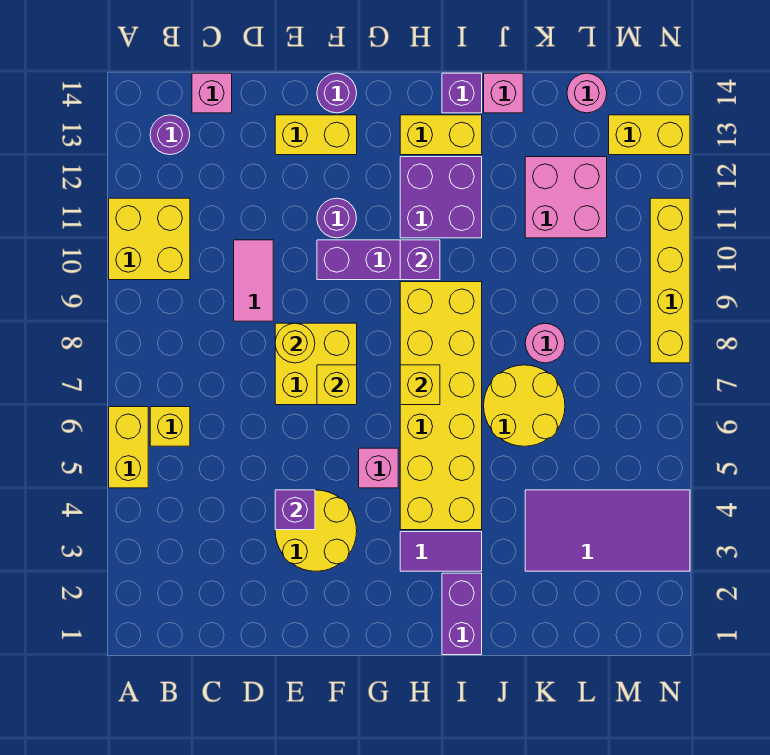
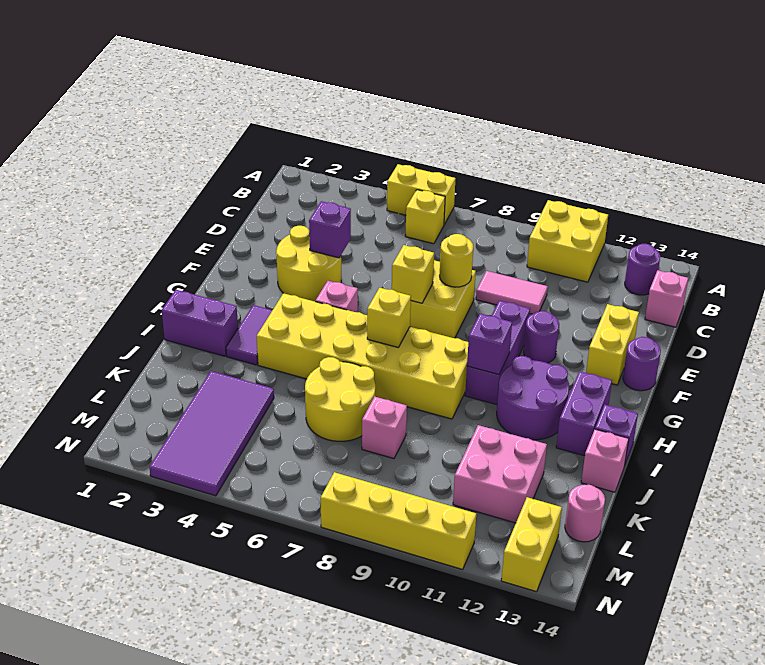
purple 2x2 brick [400,157,482,238] -> purple 2x2 round brick [497,356,569,440]
yellow 1x2 brick [400,115,482,155] -> purple 1x2 brick [556,371,612,456]
pink 1x1 round brick [525,323,565,363] -> pink 1x1 brick [362,397,407,459]

